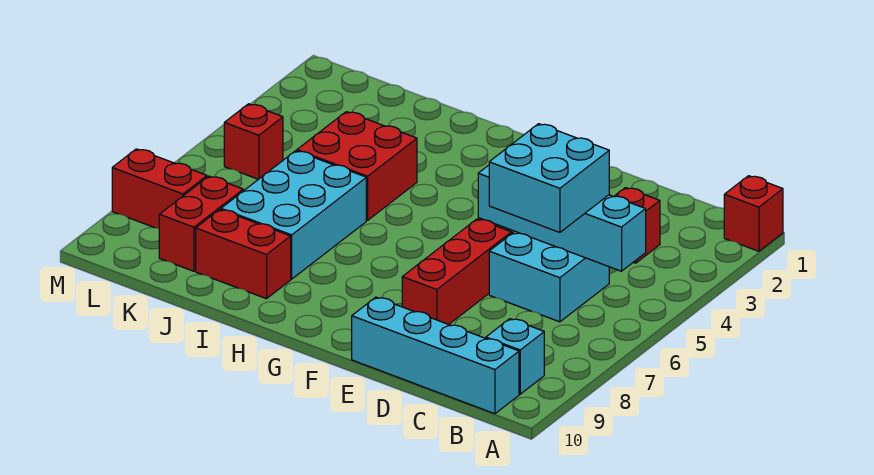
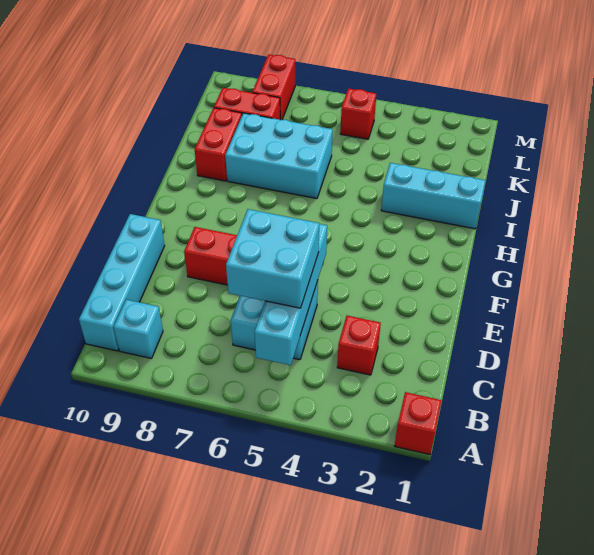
none -> cyan 1x3 brick [381,163,486,229]
red 2x2 brick [297,112,417,220] -> none

